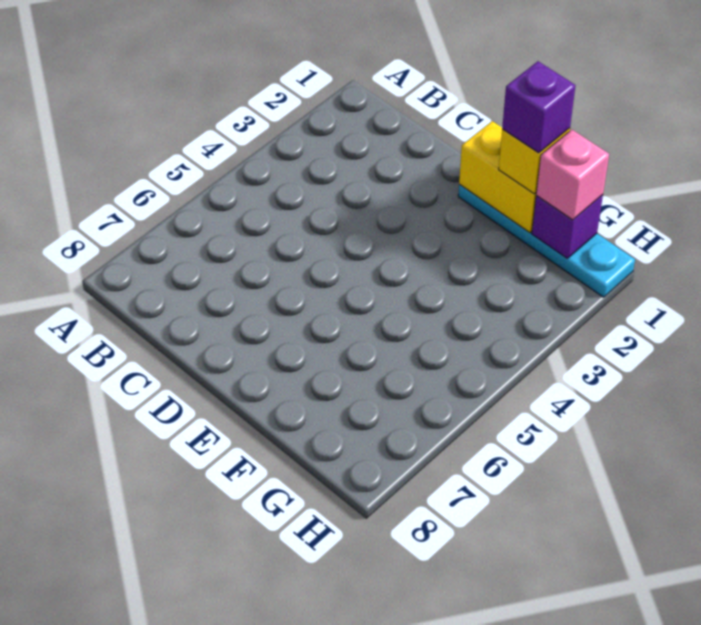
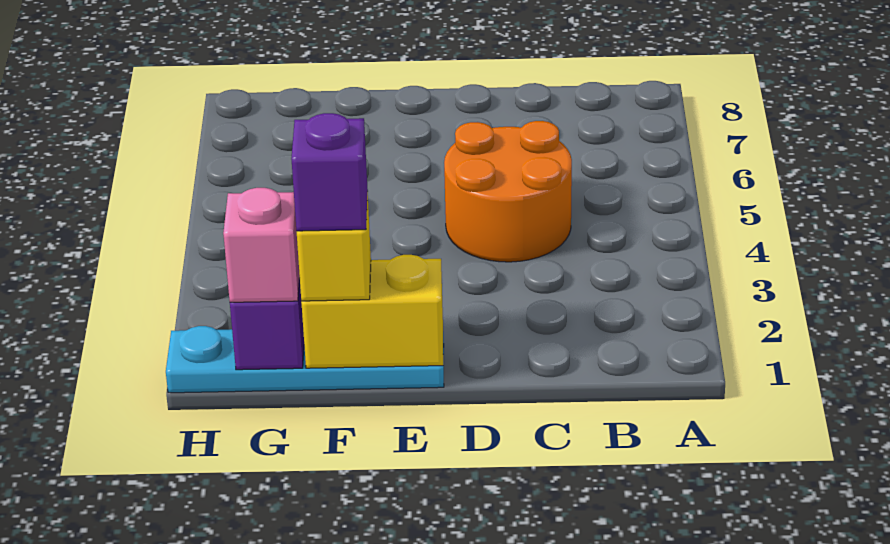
none -> orange 2x2 round brick [444,121,572,262]

